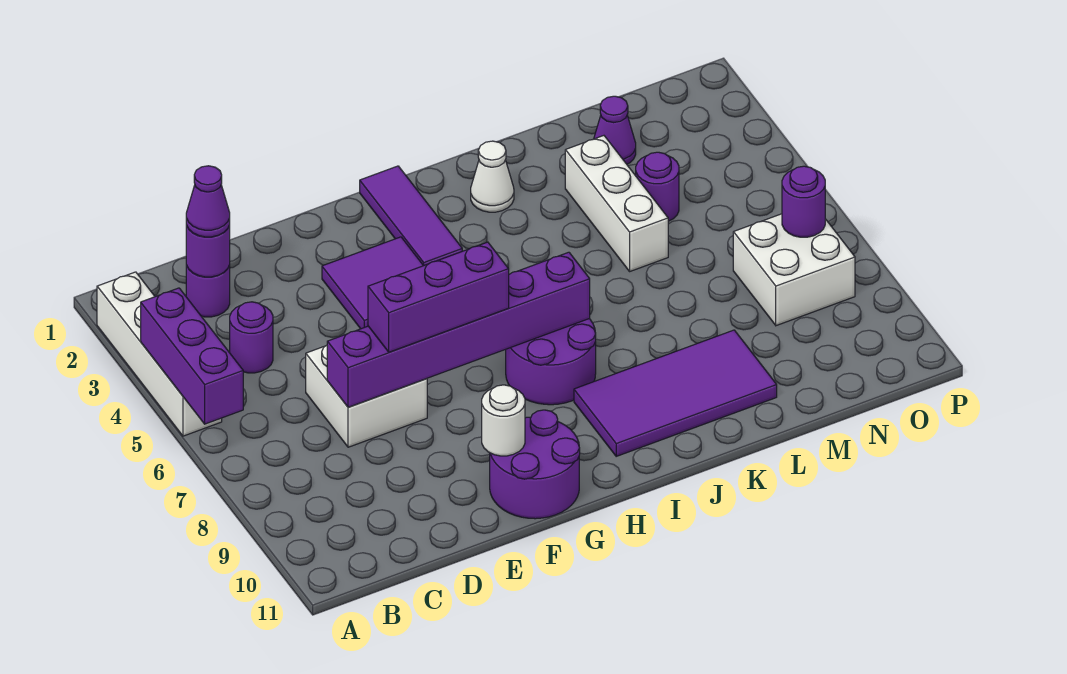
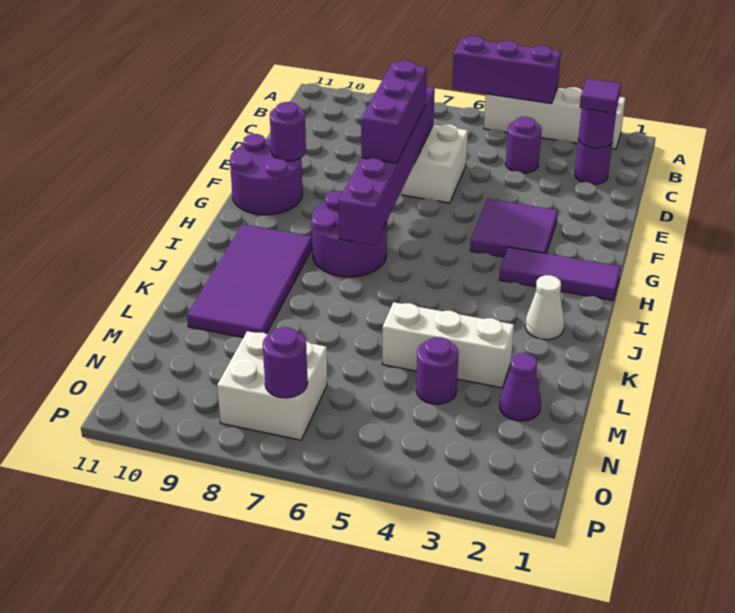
purple 1x1 cone [186,166,230,237] -> purple 1x1 tile [580,79,621,113]
white 1x1 round brick [482,385,525,456] -> purple 1x1 round brick [270,102,306,161]

